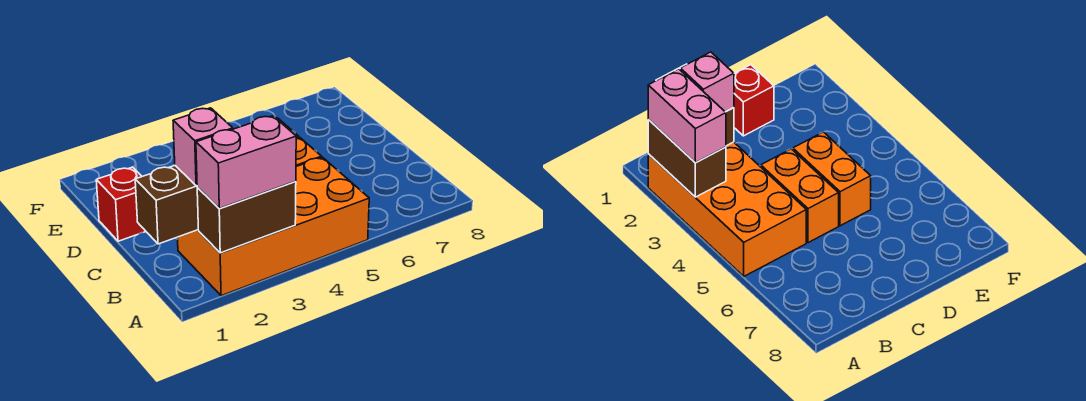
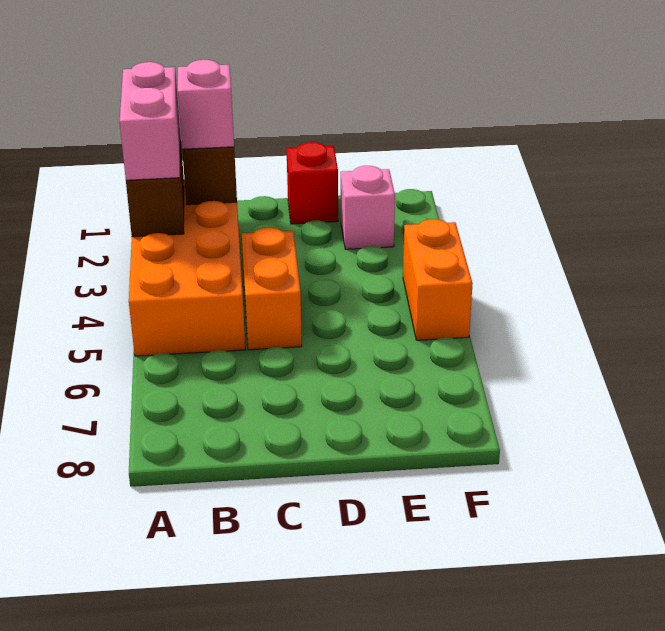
orange 1x2 brick [793,132,871,226] -> orange 1x2 brick moved to [403,219,473,340]
none -> pink 1x1 brick [341,166,395,249]

